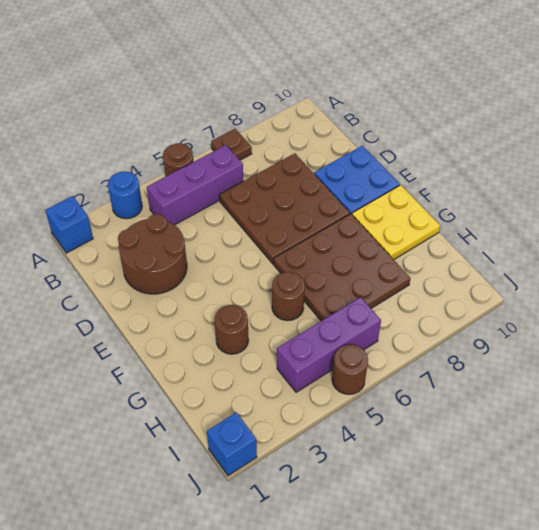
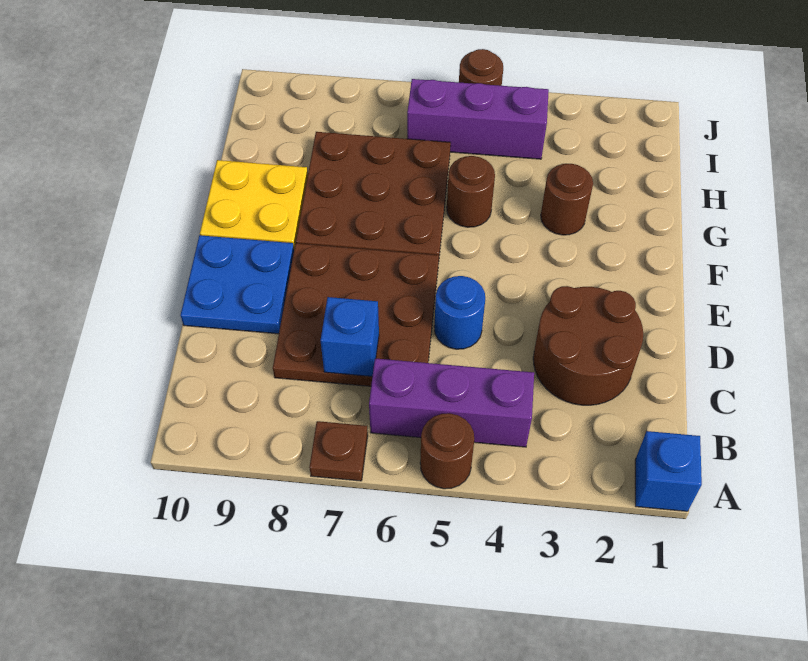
blue 1x1 round brick [108,171,142,219] -> blue 1x1 round brick moved to [434,276,485,349]
blue 1x1 brick [207,413,257,476] -> blue 1x1 brick moved to [321,297,379,377]

